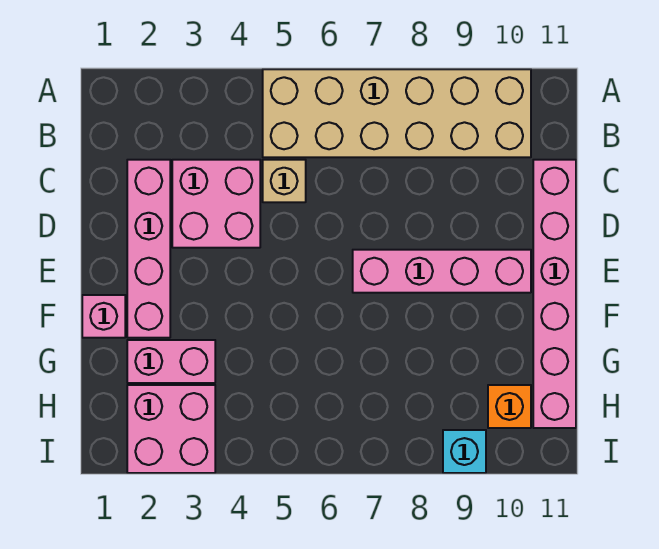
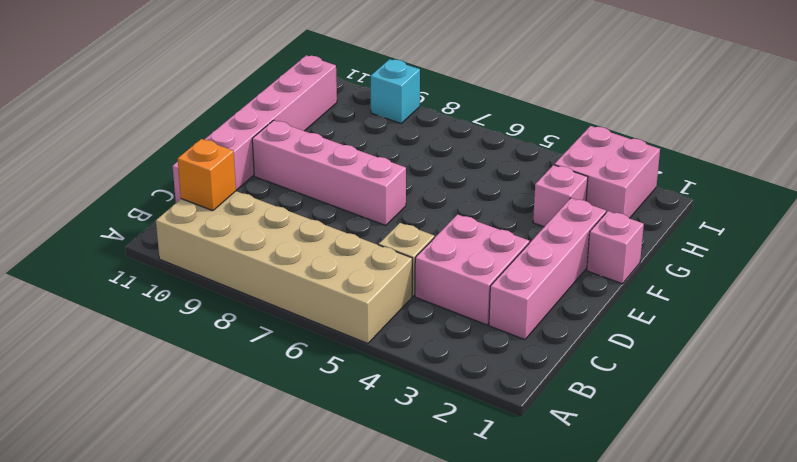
pink 1x2 brick [127,340,215,383] -> pink 1x1 brick [533,165,588,227]
orange 1x1 brick [488,385,531,428] -> orange 1x1 brick moved to [178,139,236,211]

